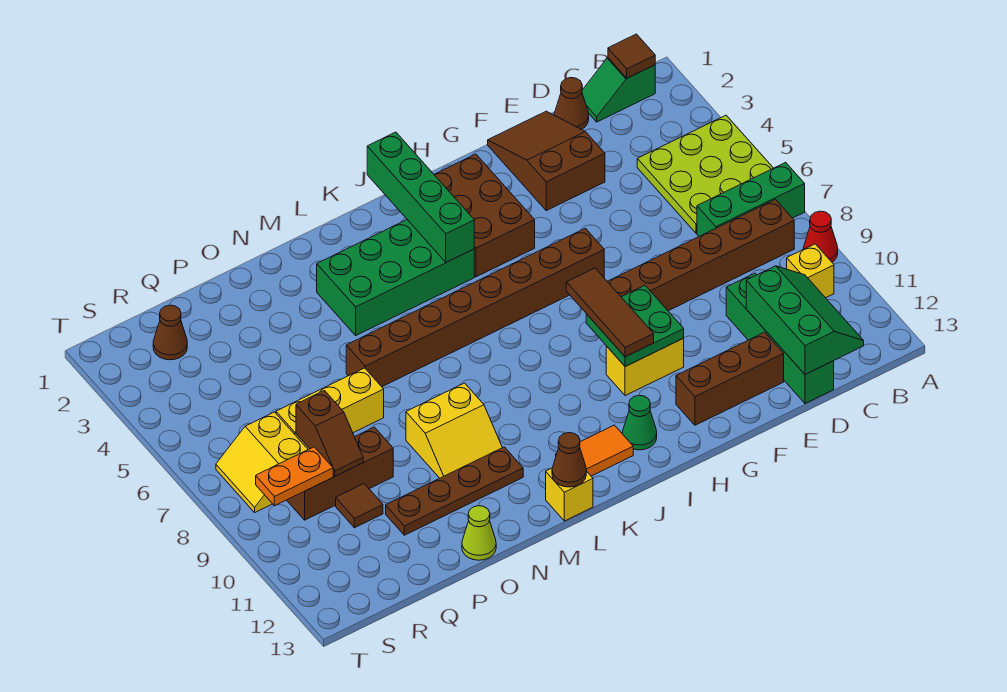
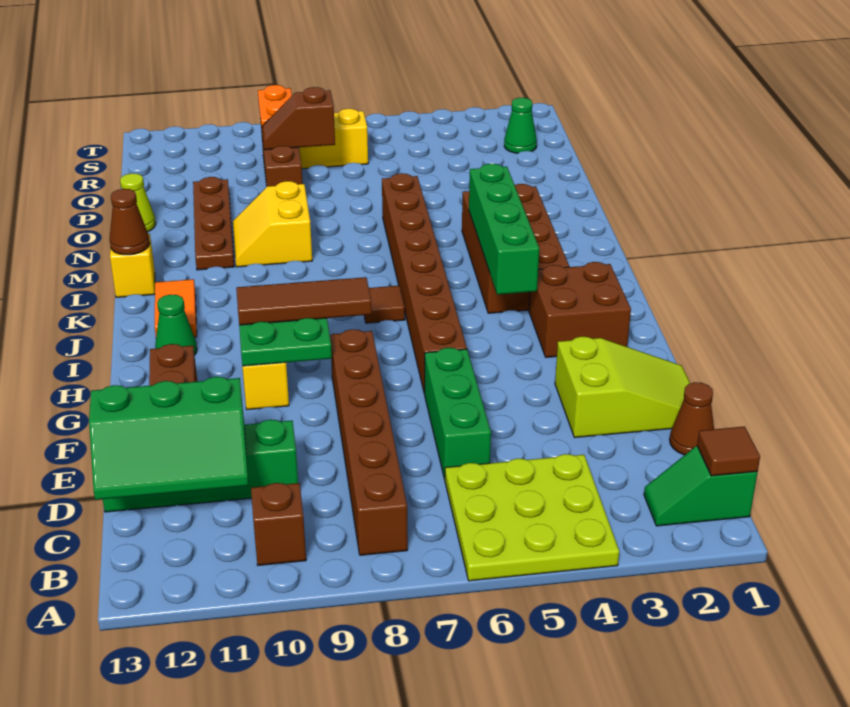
green 1x3 brick [697,162,805,236] -> green 1x3 brick moved to [425,348,491,479]
red 1x1 cone [803,211,838,262] -> none
green 1x2 slope [582,58,655,122] -> green 1x2 slope turned to [644,446,758,526]
yellow 1x1 brick [787,244,834,298] -> brown 1x1 brick [251,483,306,565]
brown 2x3 slope [488,111,605,211] -> lime 2x3 slope [555,337,690,438]
brown 2x3 brick [434,154,535,277] -> brown 2x2 brick [529,262,631,357]
green 1x4 brick [367,132,474,262] -> green 1x4 brick turned to [469,164,539,295]
green 2x4 brick [317,220,474,335] -> brown 2x4 brick [462,184,569,313]
yellow 1x3 brick [276,368,384,450] -> none
brown 1x1 tile [336,484,383,528] -> brown 1x1 tile moved to [364,286,405,323]
brown 1x1 cone [153,305,187,360] -> green 1x1 cone [504,98,537,153]

